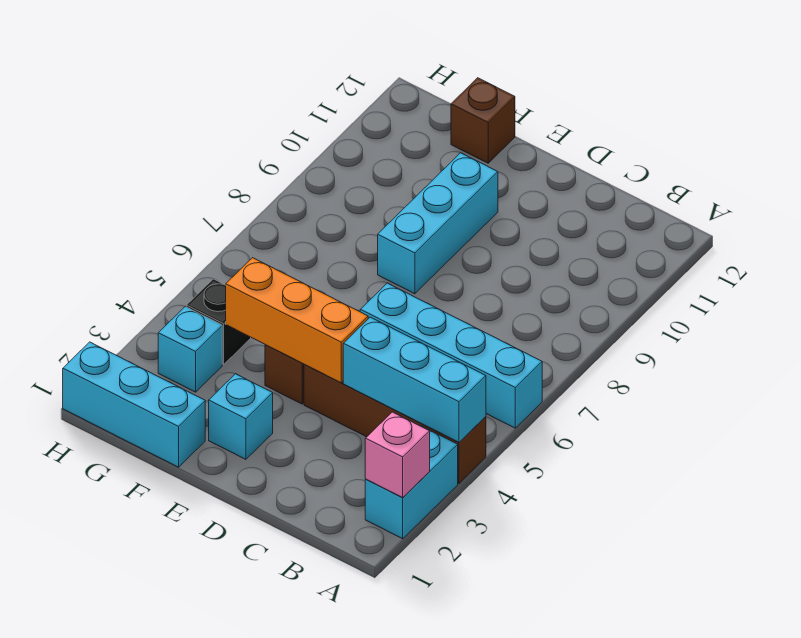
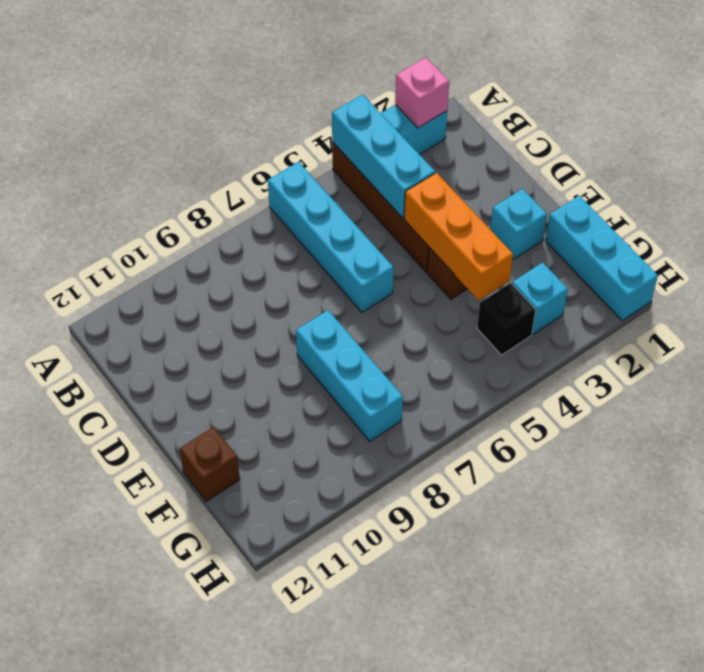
cyan 1x3 brick [378,153,498,294] -> cyan 1x3 brick turned to [296,310,403,441]

